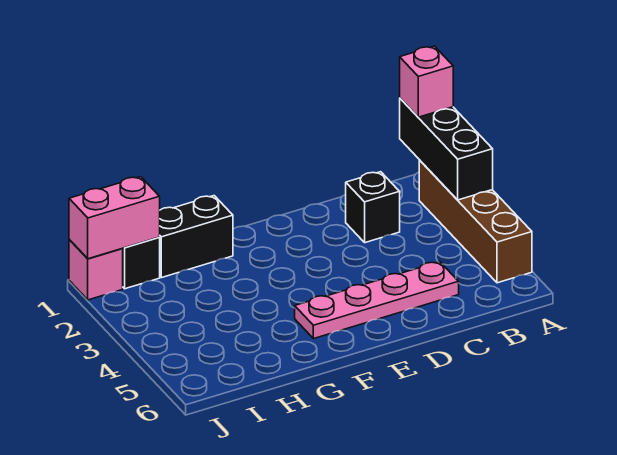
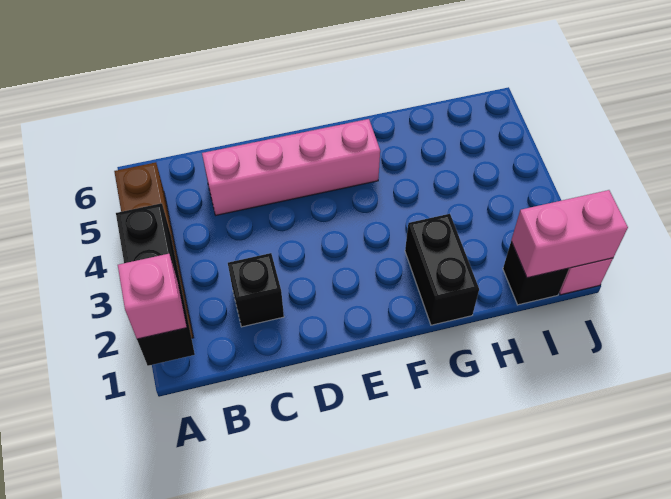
pink 1x4 plate [295,262,459,339] -> pink 1x4 brick [202,119,380,215]
black 1x2 brick [159,196,233,278] -> black 1x2 brick turned to [405,214,479,325]

